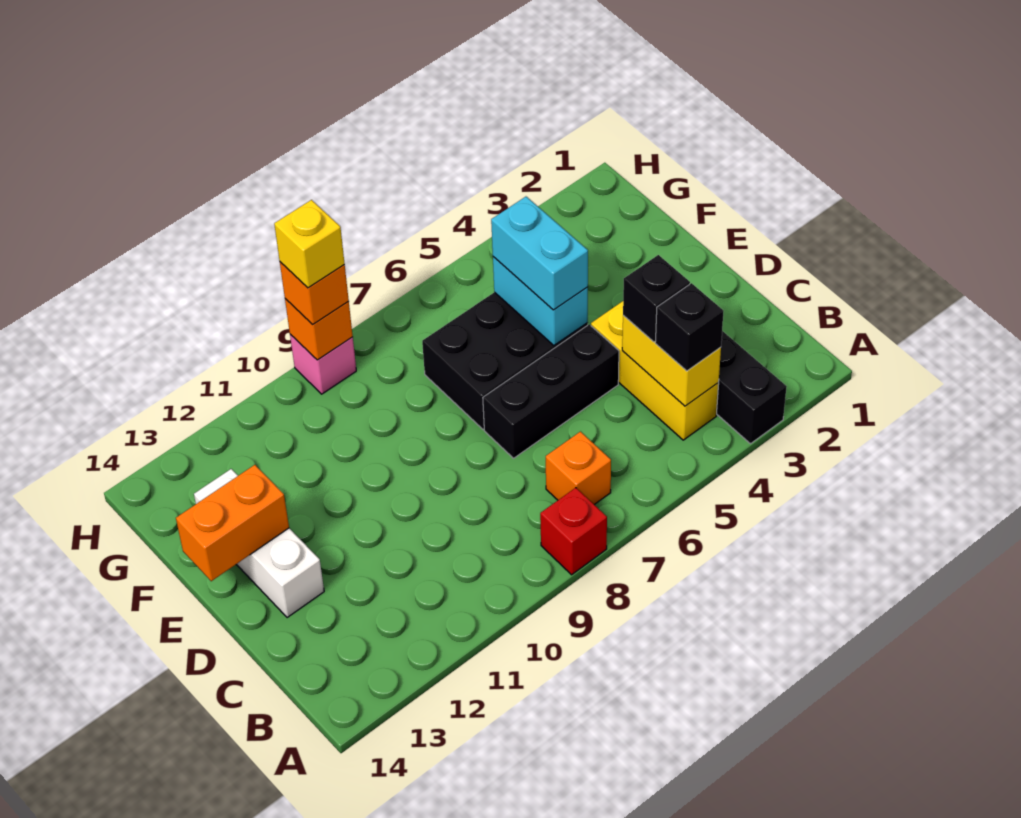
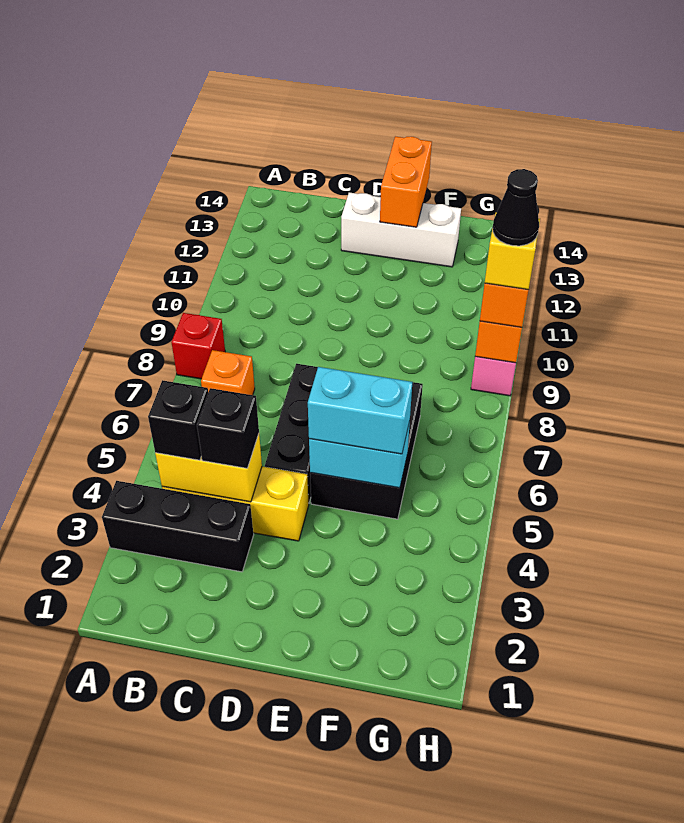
none -> black 1x1 cone [493,169,539,246]

